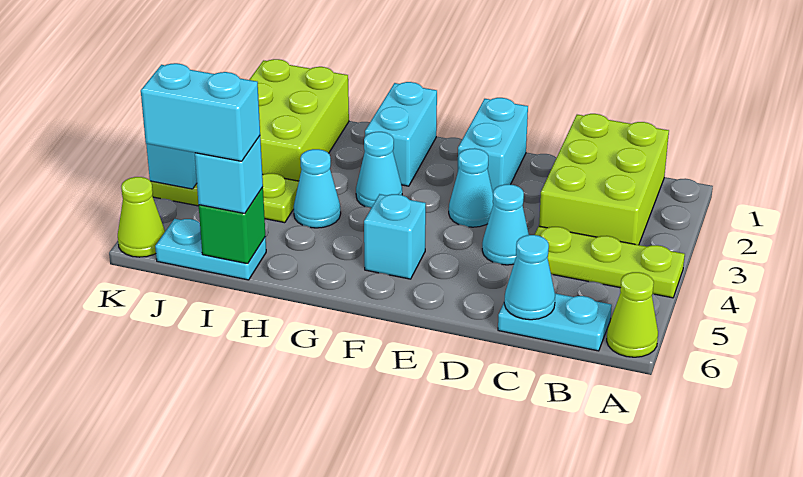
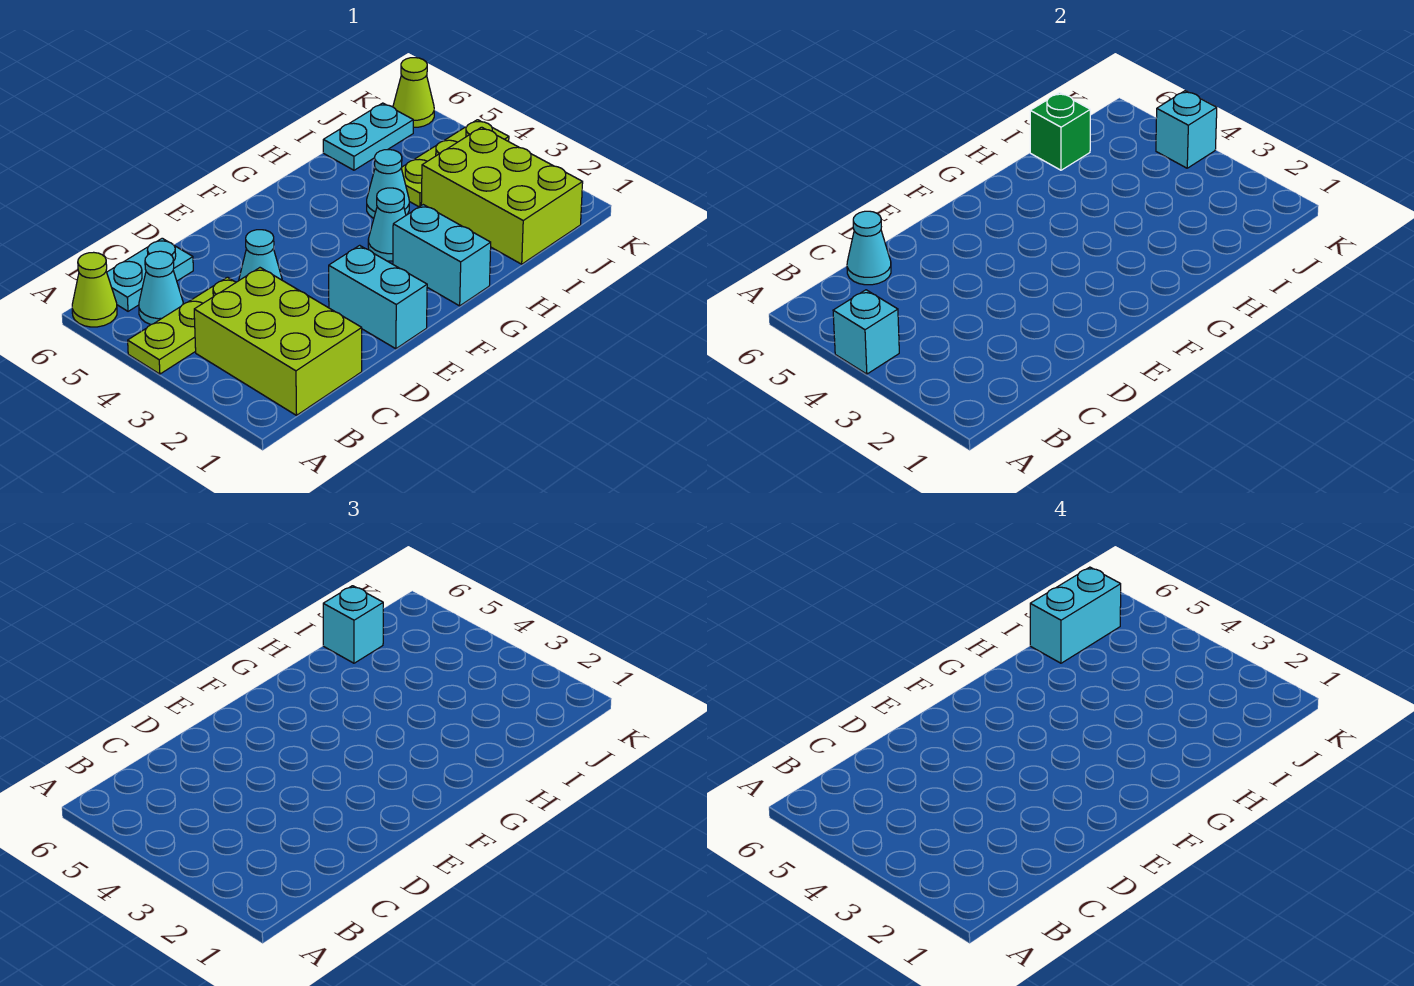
cyan 1x1 cone [449,148,493,227] -> cyan 1x1 cone moved to [139,251,183,325]
cyan 1x1 brick [364,194,426,279] -> cyan 1x1 brick moved to [833,290,899,374]

